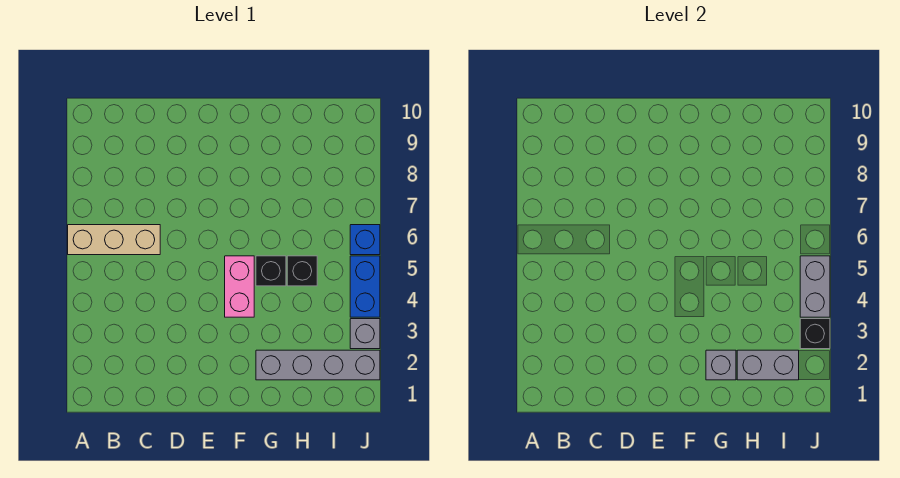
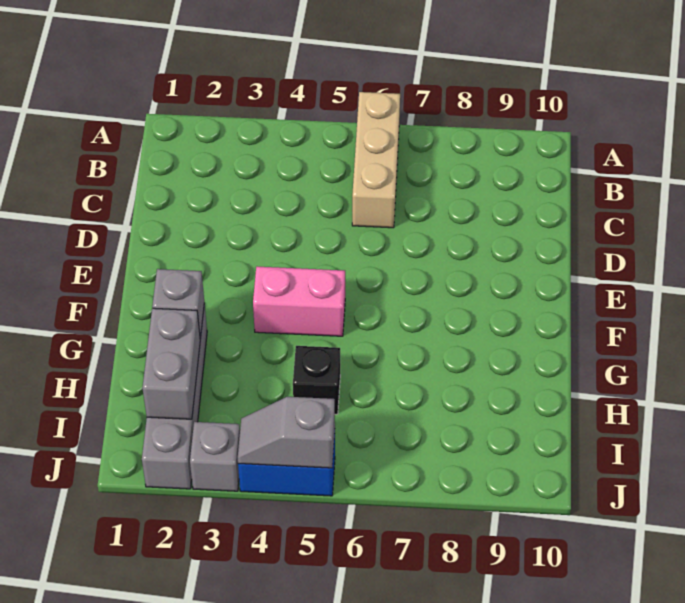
black 1x1 brick [256,256,286,286] -> none
black 1x1 brick [800,319,830,349] -> none
grey 1x2 brick [800,256,830,317] -> grey 1x2 slope [238,397,335,468]
blue 1x1 brick [350,225,380,255] -> none

